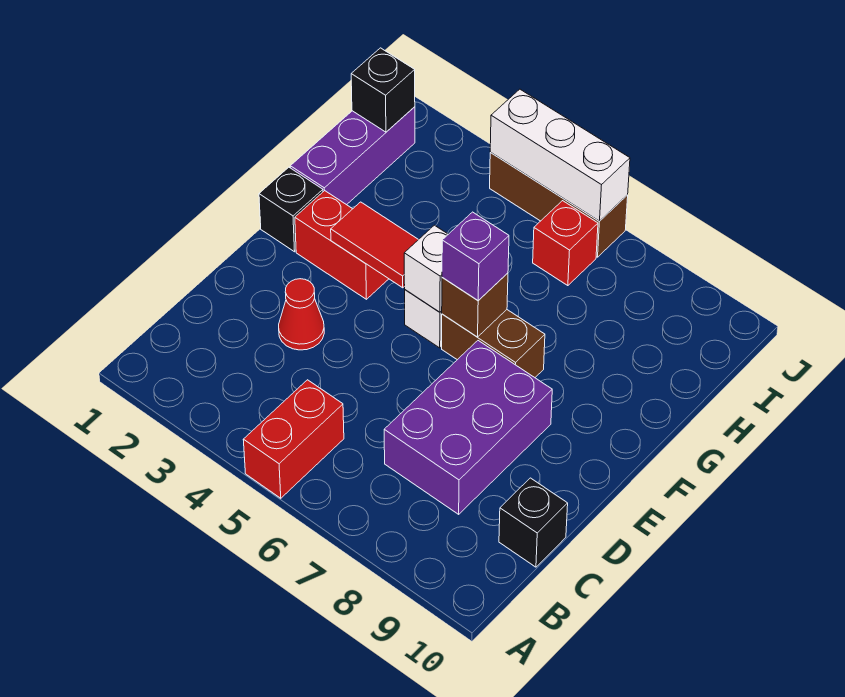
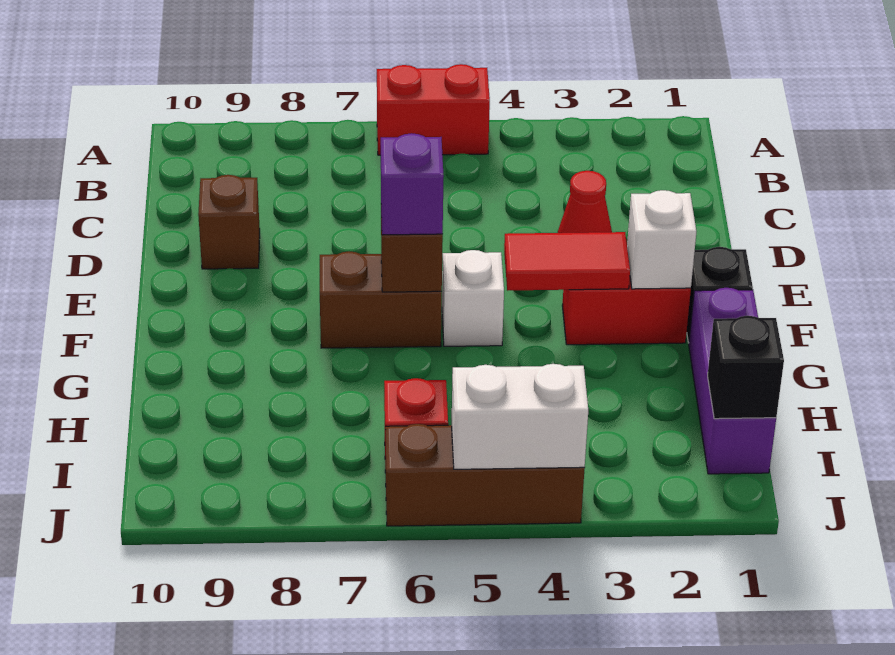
red 1x2 brick [243,380,344,498] -> red 1x2 brick turned to [377,64,490,155]
purple 2x3 brick [384,341,552,514] -> none
black 1x1 brick [499,478,568,567] -> none
none -> brown 1x1 brick [198,175,260,269]
white 1x1 brick [404,225,448,312] -> white 1x1 brick moved to [627,190,696,289]
white 1x3 brick [490,89,630,221] -> white 1x2 brick [452,364,588,469]

